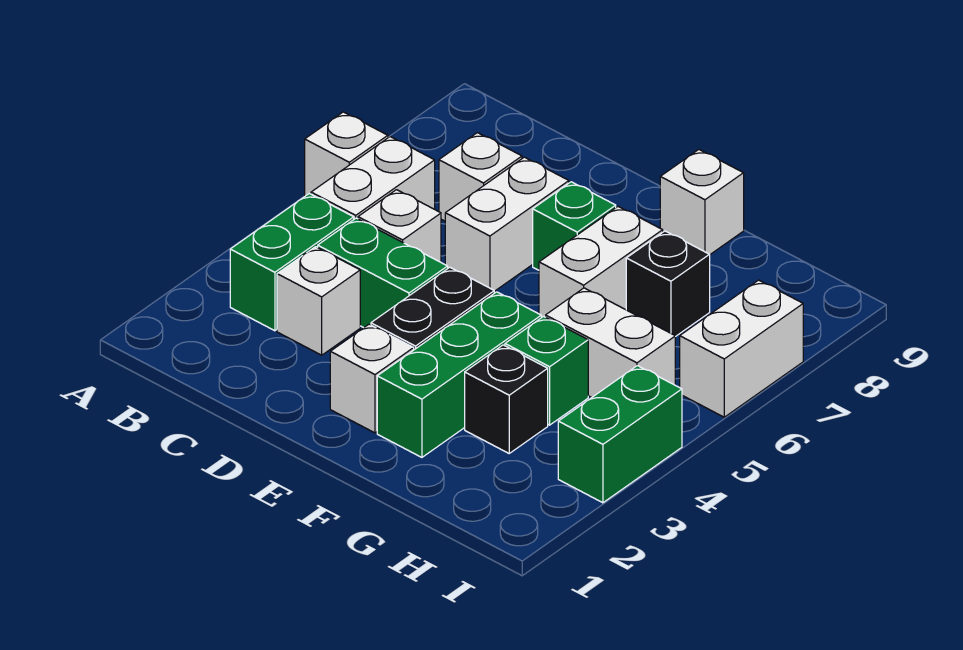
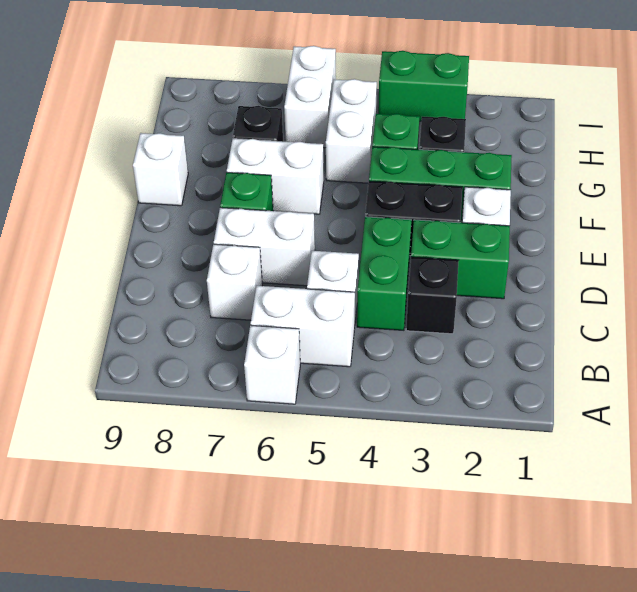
green 1x2 brick [230,194,354,331] -> green 1x2 brick moved to [411,220,510,299]
white 1x1 brick [277,247,360,355] -> black 1x1 brick [406,257,459,334]
white 1x2 brick [680,280,803,417] -> white 1x2 brick turned to [284,46,336,148]

